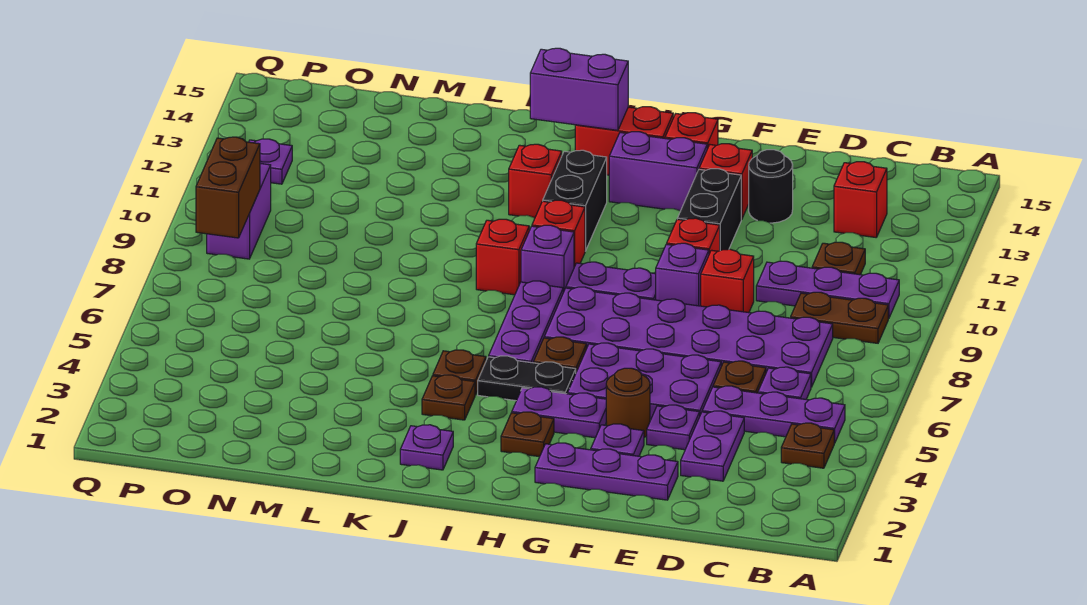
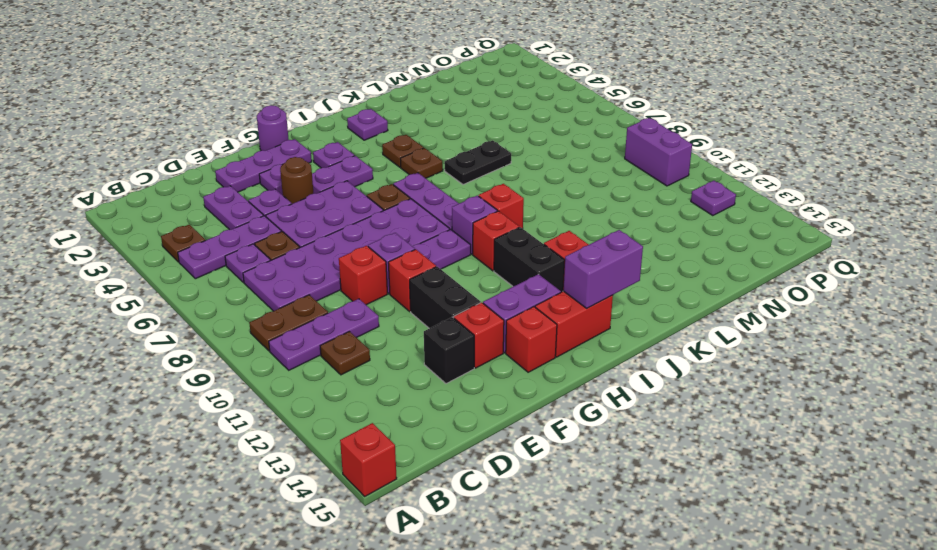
red 1x1 brick [834,162,887,237] -> red 1x1 brick moved to [340,423,397,496]
black 1x1 round brick [749,150,793,223] -> black 1x1 brick [424,317,474,384]
none -> purple 1x1 round brick [257,105,289,151]
brown 1x1 plate [501,412,554,457] -> purple 1x1 plate [313,142,355,168]
black 1x2 plate [478,356,576,401] -> black 1x2 plate moved to [445,140,511,185]
brown 1x2 brick [196,137,260,238] -> none

